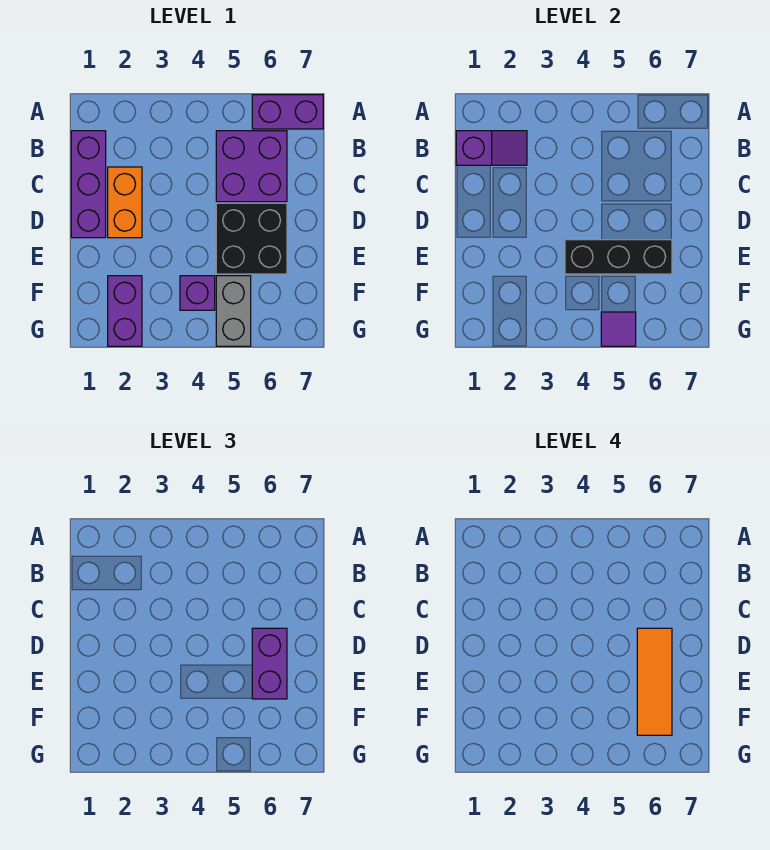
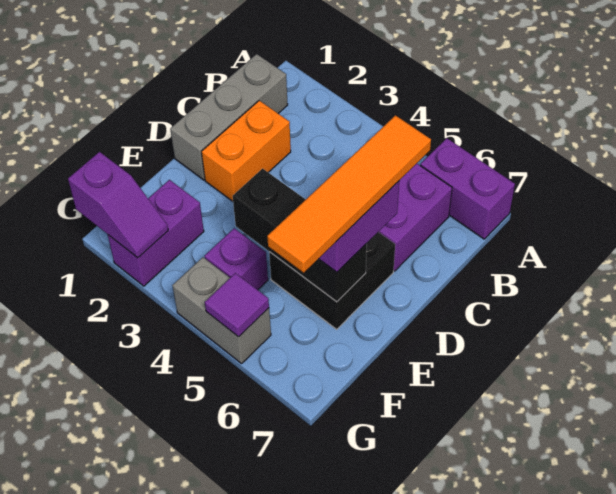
purple 1x3 brick [71,131,106,238] -> grey 1x3 brick [170,54,288,180]
purple 1x2 slope [456,131,527,165] -> purple 1x2 slope moved to [68,152,168,258]
orange 1x3 tile [637,628,672,735] -> orange 1x4 tile [267,115,431,273]
grey 1x2 brick [216,276,251,346] -> grey 1x2 brick turned to [172,257,271,364]

